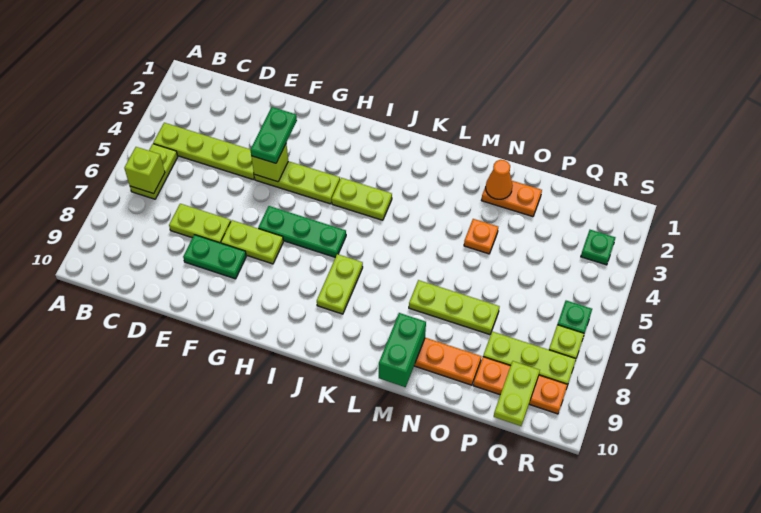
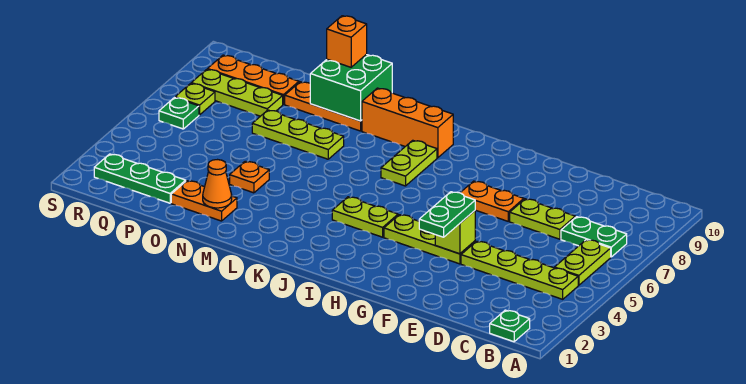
lime 1x1 brick [124,147,165,194] -> none
green 1x2 plate [183,235,246,279] -> green 1x2 plate moved to [561,217,627,257]
lime 1x2 plate [221,220,283,264] -> orange 1x2 plate [460,181,524,221]
green 1x3 plate [258,206,346,257] -> green 1x3 plate moved to [94,154,186,203]
none -> orange 1x3 brick [362,88,453,158]
green 1x2 brick [379,313,426,387] -> green 2x2 brick [310,54,392,121]
none -> orange 1x1 brick [327,16,367,67]
lime 1x2 plate [494,361,540,426] -> none
green 1x1 plate [581,230,615,265] -> green 1x1 plate moved to [490,310,530,342]

